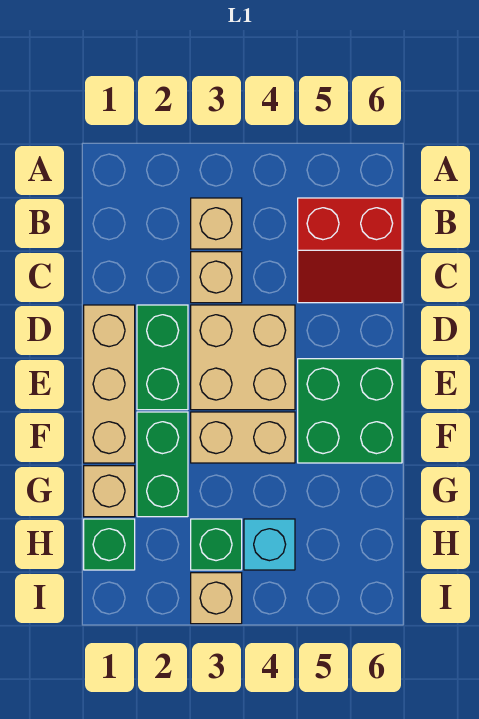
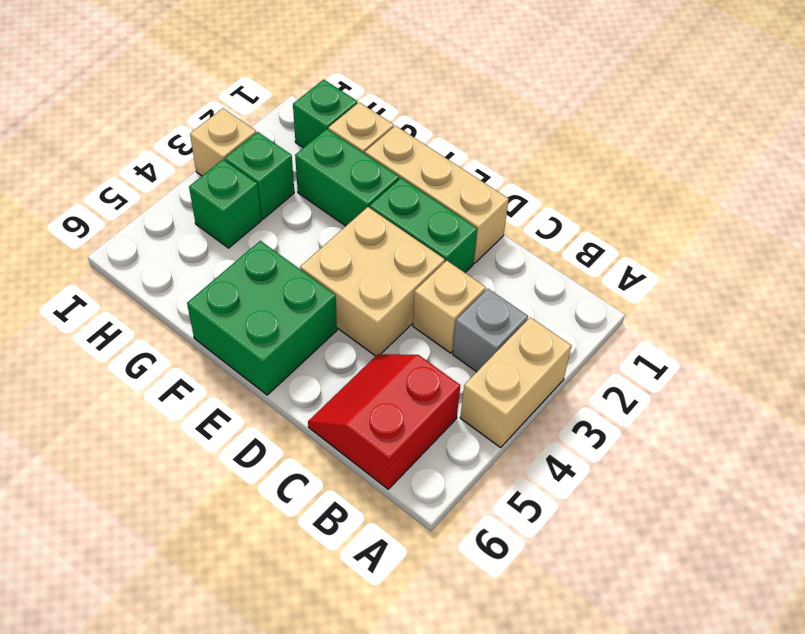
tan 1x1 brick [191,198,242,249] -> grey 1x1 brick [453,289,528,372]
tan 1x2 brick [191,412,295,463] -> tan 1x2 brick moved to [460,317,572,447]
cyan 1x1 brick [244,519,295,570] -> green 1x1 brick [189,160,261,248]

